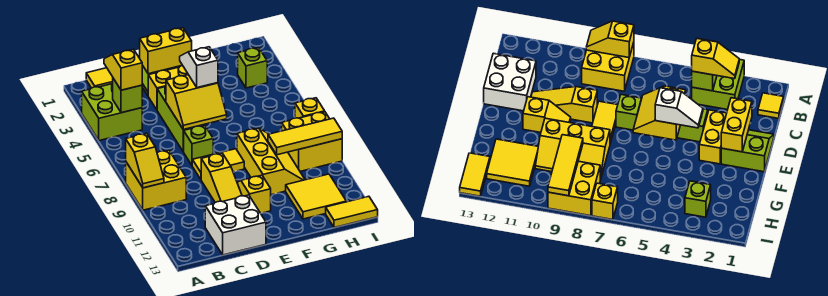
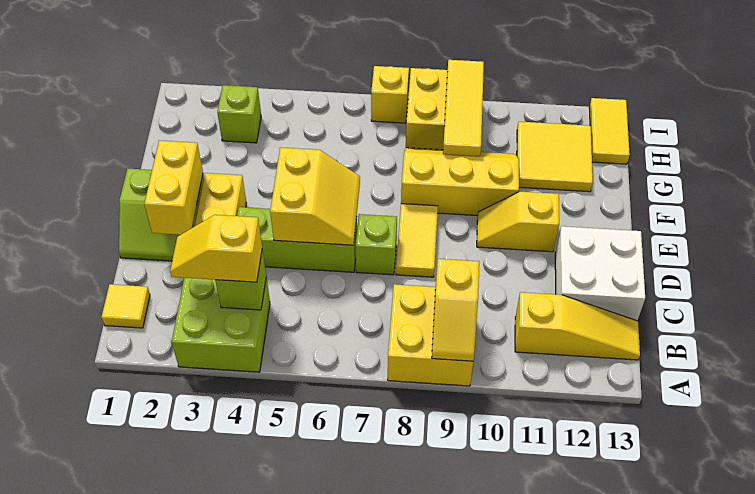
yellow 1x2 slope [126,133,164,188] -> yellow 1x2 slope turned to [432,259,479,361]
yellow 1x3 slope [201,153,242,203] -> yellow 1x3 slope moved to [515,292,640,360]
white 1x2 slope [180,47,218,88] -> none

